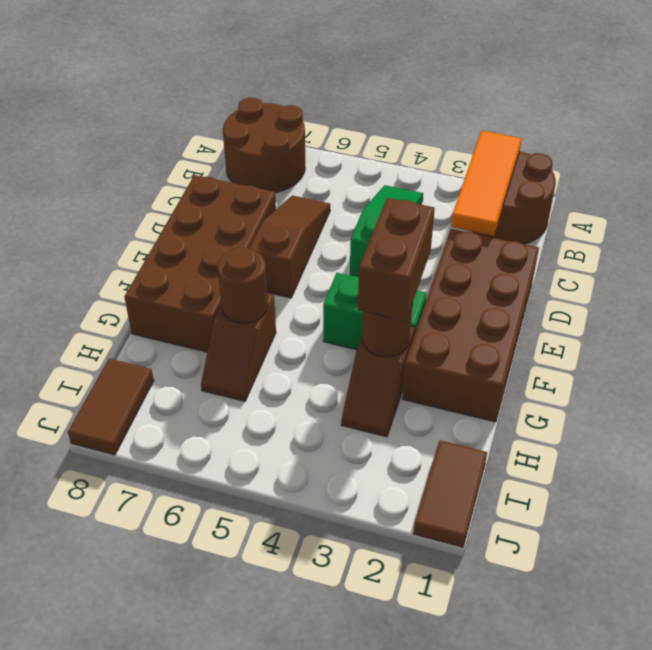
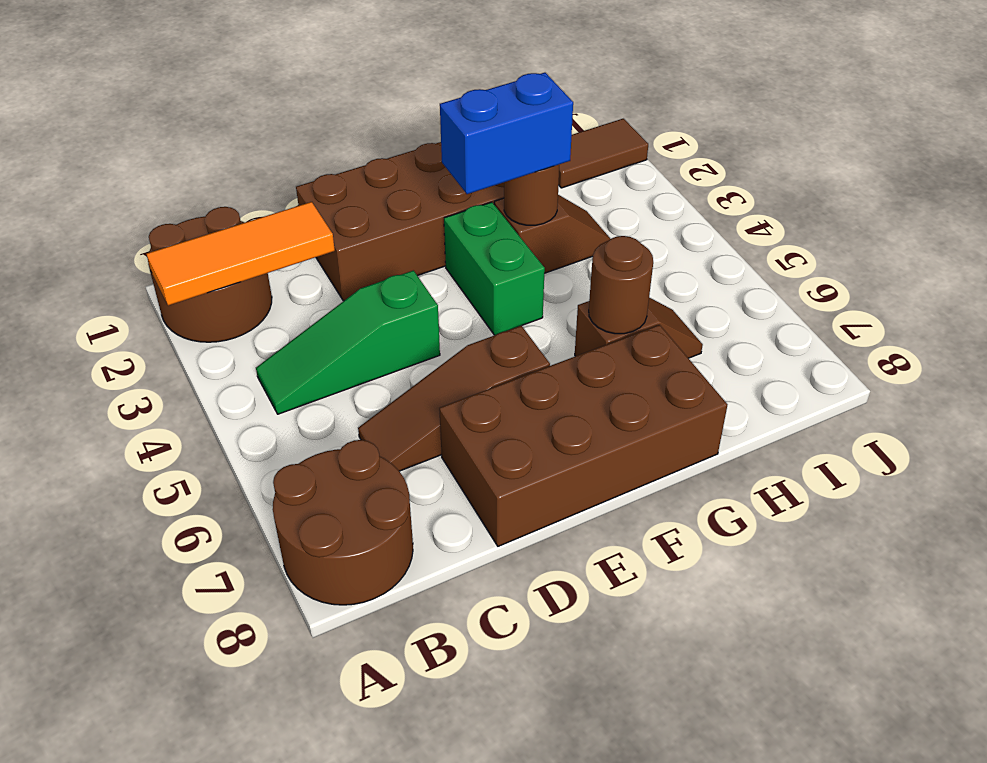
brown 1x2 brick [358,198,435,321] -> blue 1x2 brick [440,73,573,194]
brown 1x2 tile [68,359,154,455] -> none

